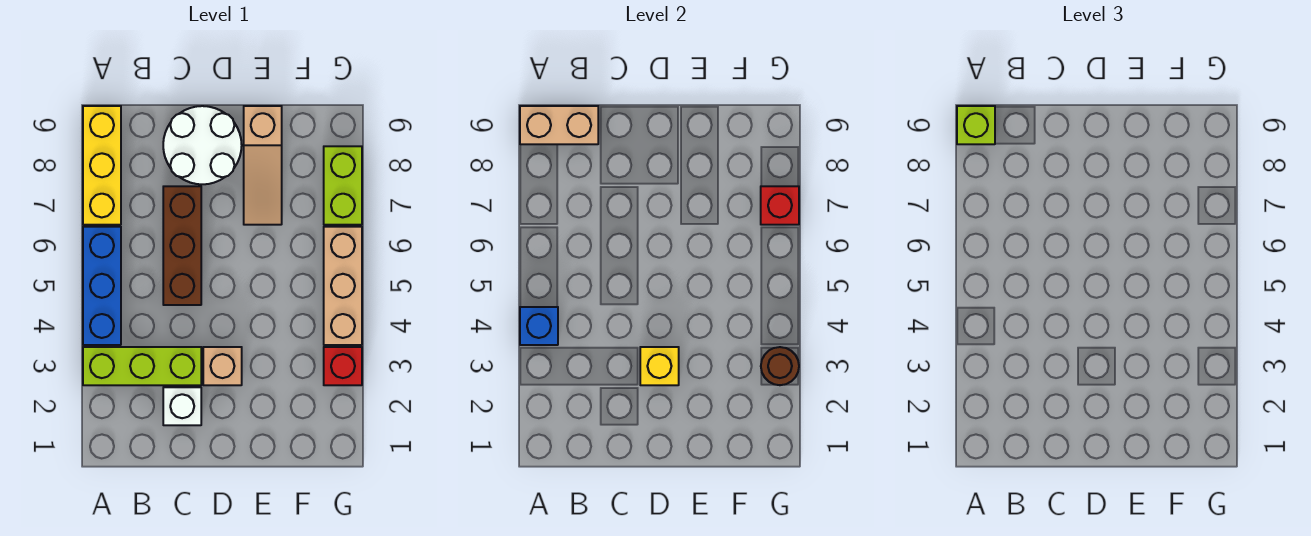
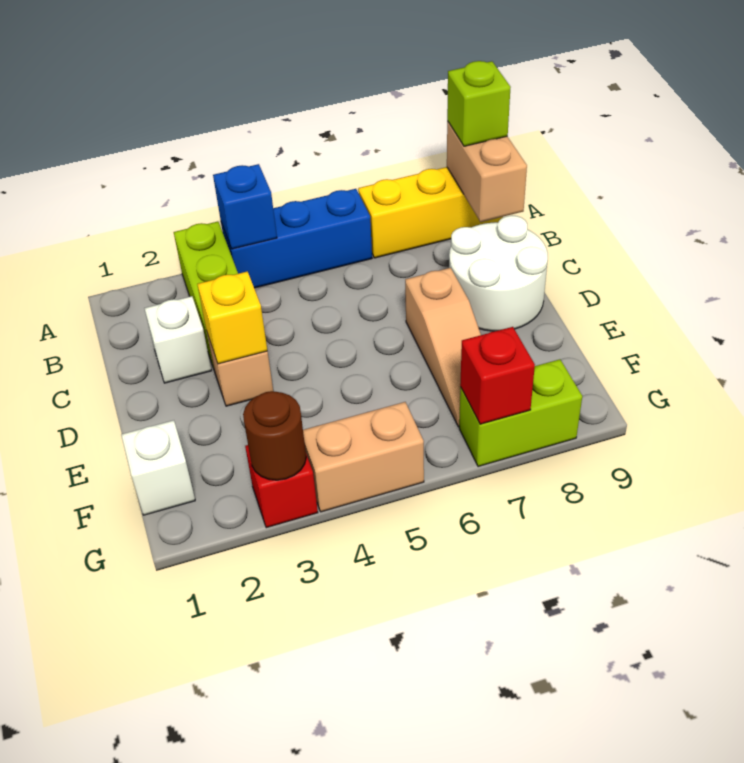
brown 1x3 brick [163,186,201,305] -> none
tan 1x3 slope [244,106,282,225] -> tan 1x3 slope turned to [405,268,481,427]
none -> white 1x1 brick [121,420,195,515]
tan 1x3 brick [324,227,362,345] -> tan 1x2 brick [303,402,424,512]

